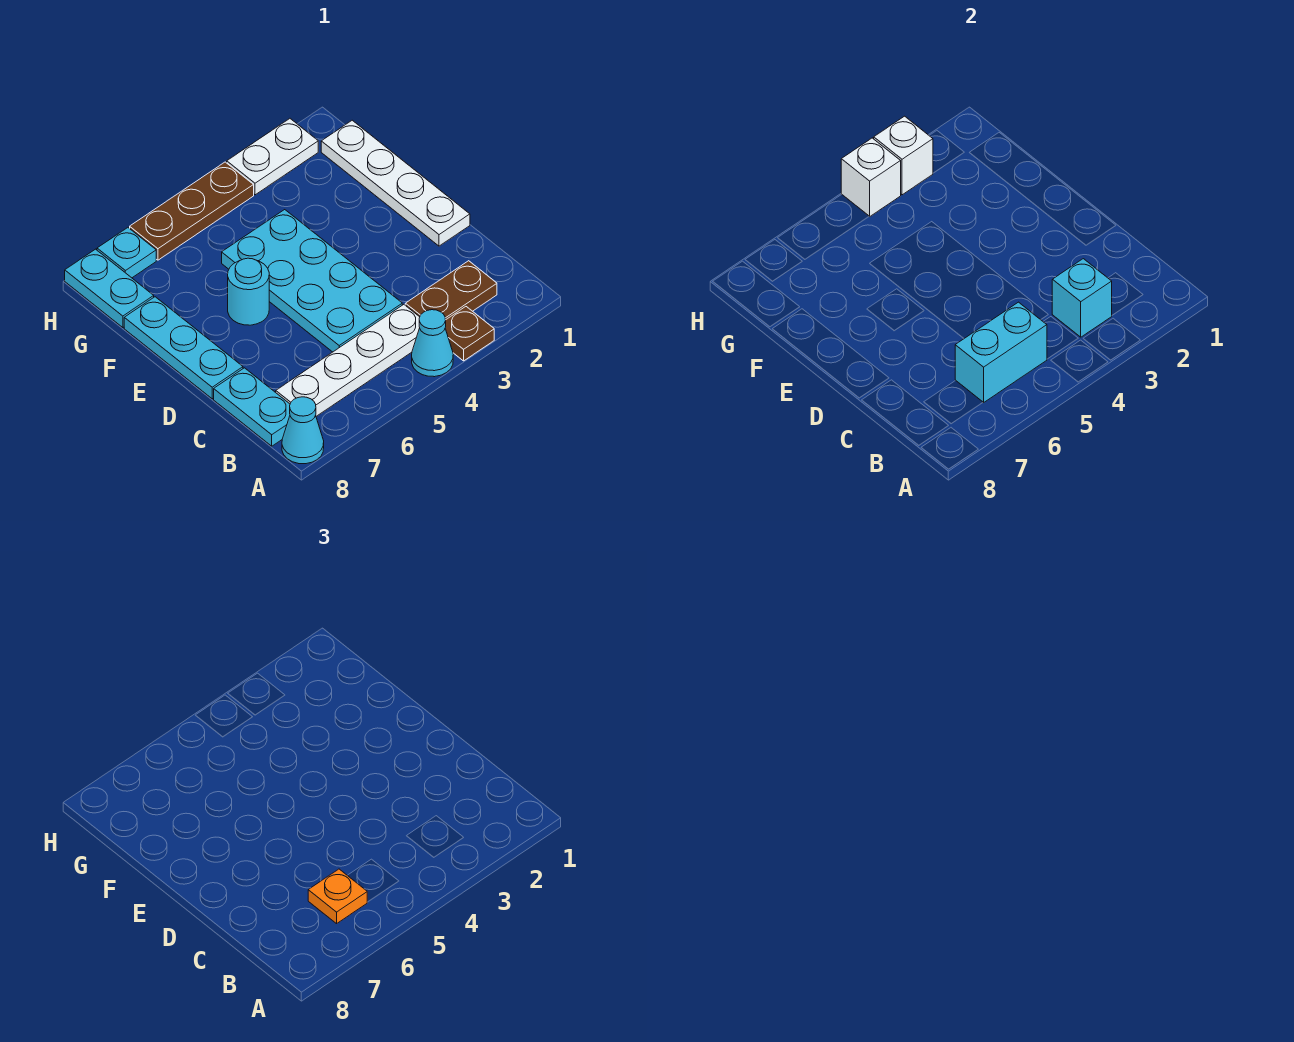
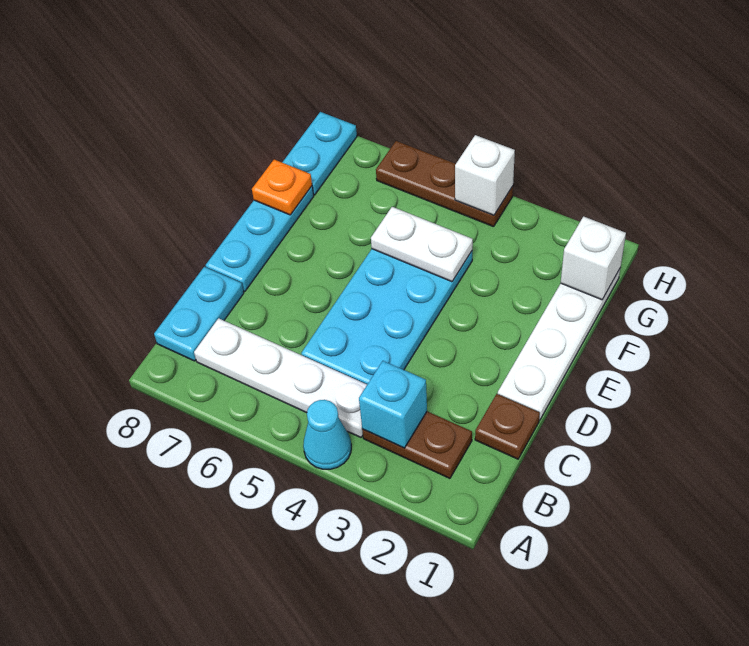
brown 1x1 plate [445,307,494,361] -> brown 1x1 plate moved to [475,394,540,459]
cyan 1x1 cone [282,397,324,464] -> none
cyan 1x2 brick [955,302,1047,403] -> none
orange 1x1 plate [308,869,367,924] -> orange 1x1 plate moved to [252,160,312,215]
cyan 1x1 round brick [228,258,269,325] -> none
white 1x2 plate [227,119,318,195] -> white 1x2 plate moved to [371,207,473,282]
white 1x1 brick [874,116,933,195] -> white 1x1 brick moved to [561,217,626,300]
cyan 1x1 plate [97,228,156,278] -> none

